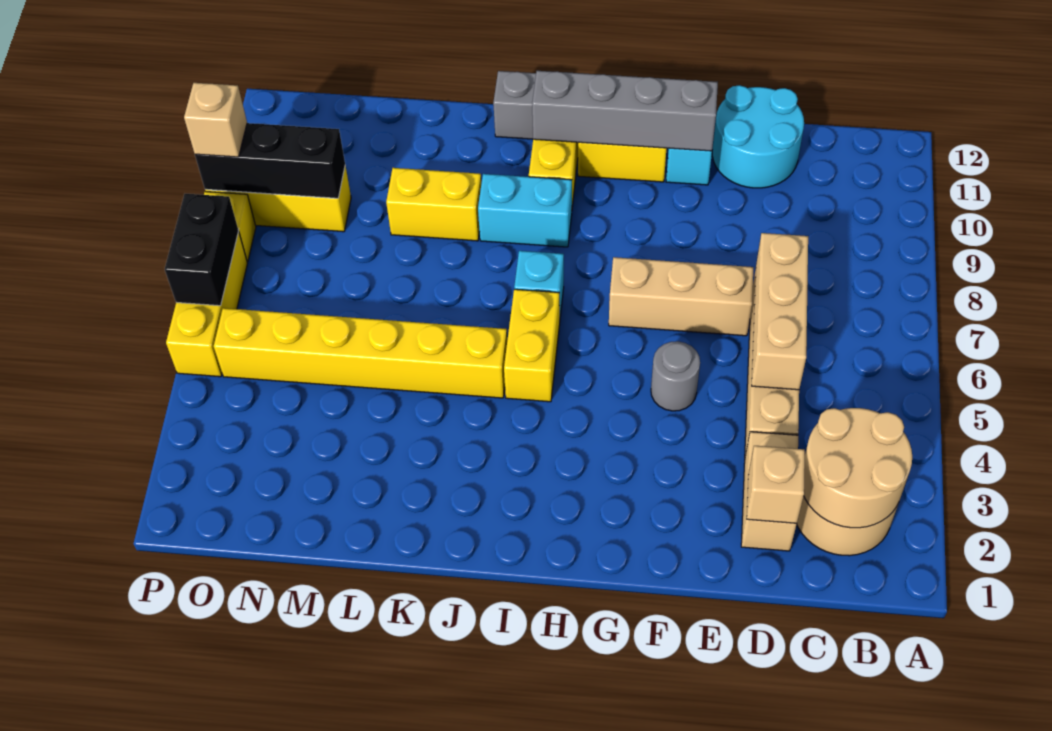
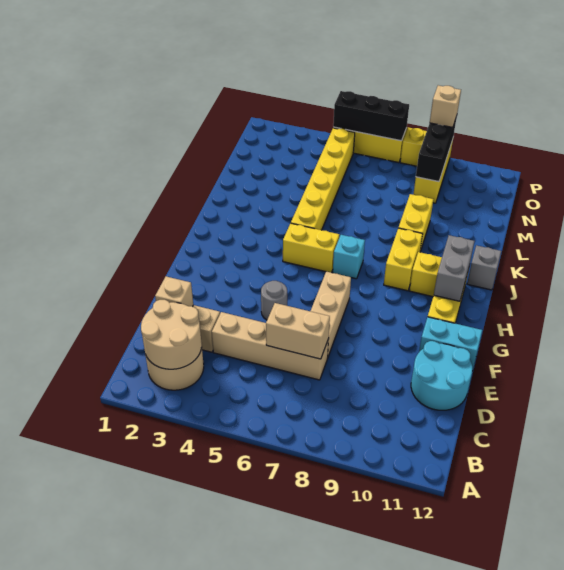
tan 1x3 brick [752,233,808,390] -> tan 1x2 brick [266,303,330,359]
grey 1x4 brick [532,71,718,151] -> grey 1x2 brick [434,235,474,301]
cyan 1x2 brick [478,174,572,247] -> yellow 1x2 brick [384,228,423,291]
black 1x2 brick [165,194,239,306] -> black 1x3 brick [333,91,409,141]

